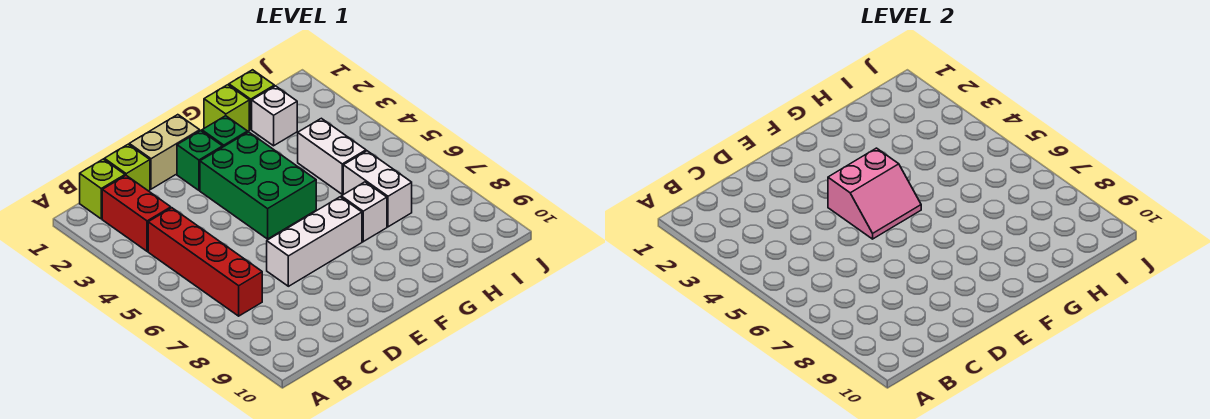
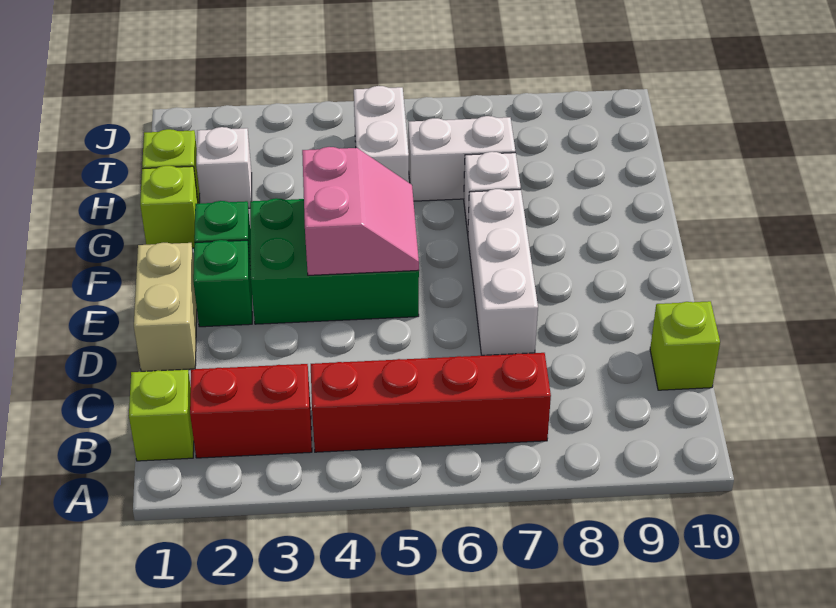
lime 1x1 brick [104,144,150,191] -> lime 1x1 brick moved to [650,301,720,390]
white 1x2 brick [298,118,366,194] -> white 1x2 brick turned to [354,86,409,183]

